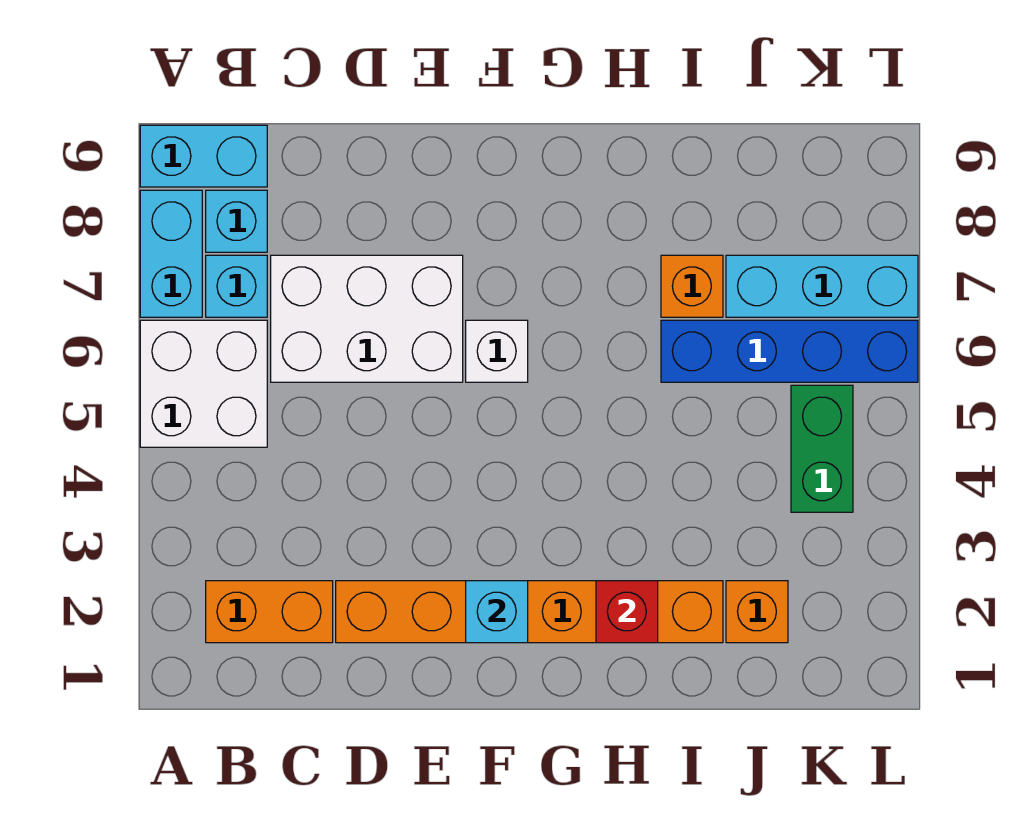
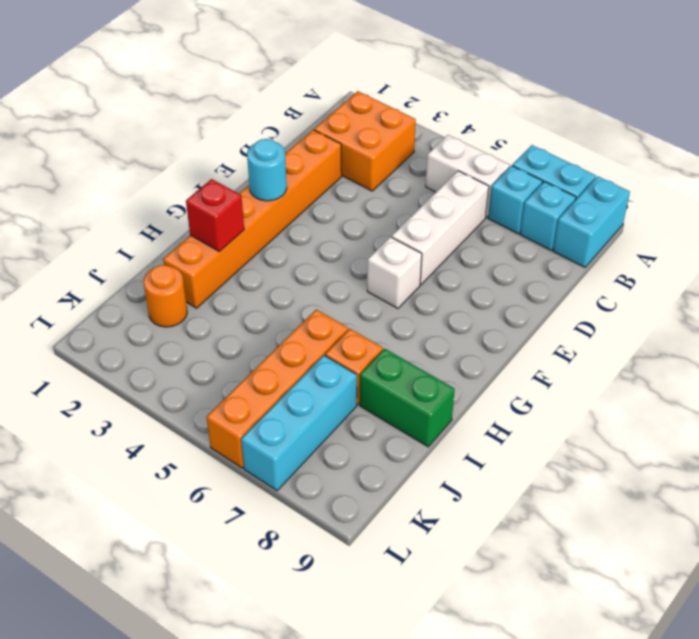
white 2x2 brick [140,320,267,447] -> white 1x2 brick [426,135,510,217]
orange 1x2 brick [206,581,333,643] -> orange 2x2 brick [314,91,416,191]
white 2x3 brick [271,255,463,382] -> white 1x3 brick [392,171,489,285]
cyan 1x1 brick [466,581,528,643] -> cyan 1x1 round brick [247,139,287,201]
blue 1x4 brick [661,320,918,382] -> orange 1x4 brick [207,309,348,468]
orange 1x1 brick [726,581,788,643] -> orange 1x1 round brick [143,265,187,327]
green 1x2 brick [791,385,853,512] -> green 1x2 brick moved to [360,349,455,447]

